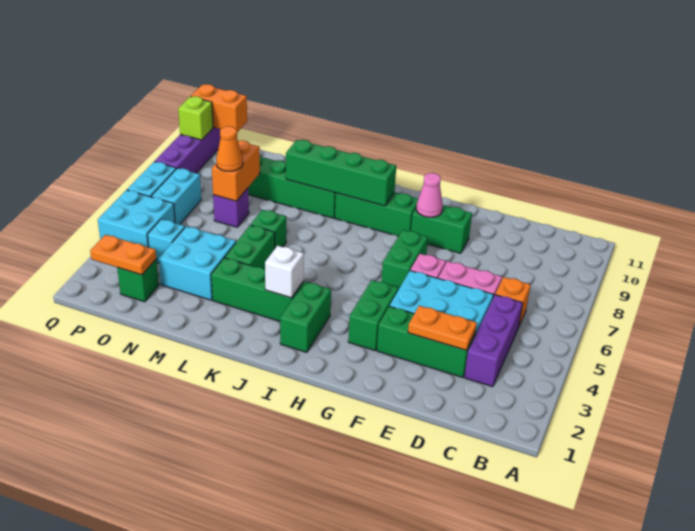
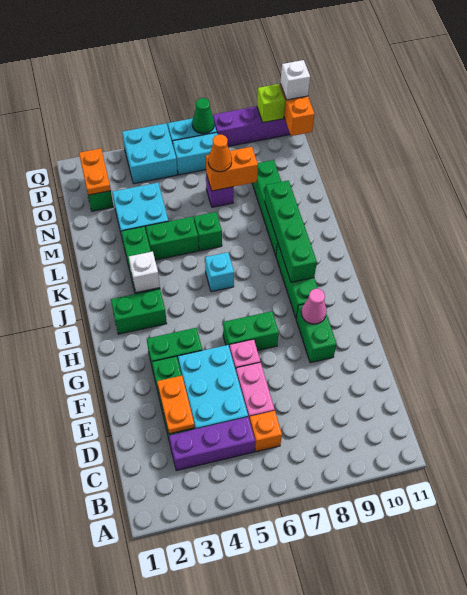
cyan 1x1 brick [147,219,185,263] -> cyan 1x1 brick moved to [205,252,234,292]
none -> green 1x1 cone [192,98,214,134]
none -> white 1x1 brick [280,60,310,100]

